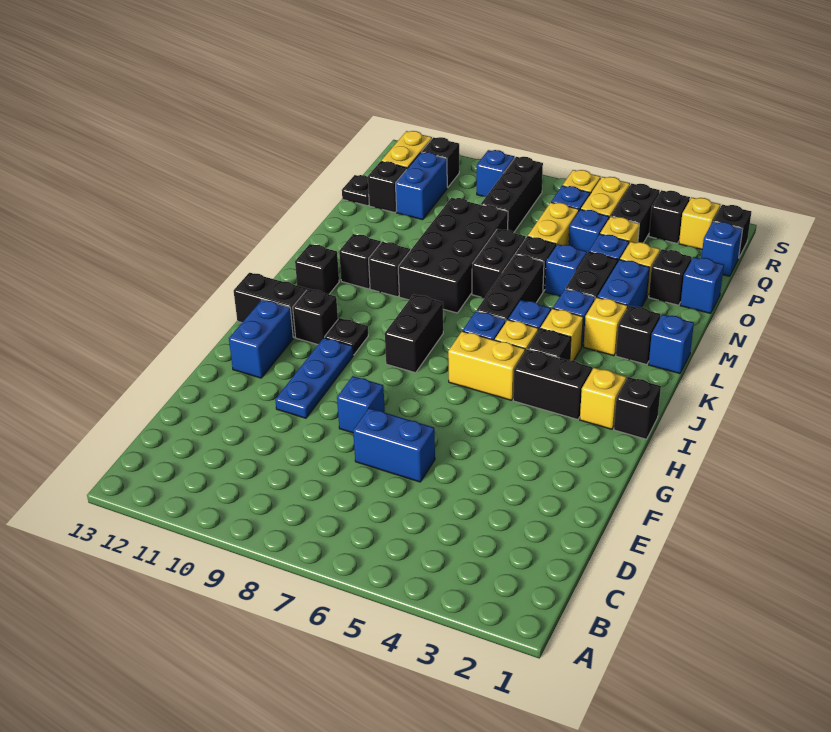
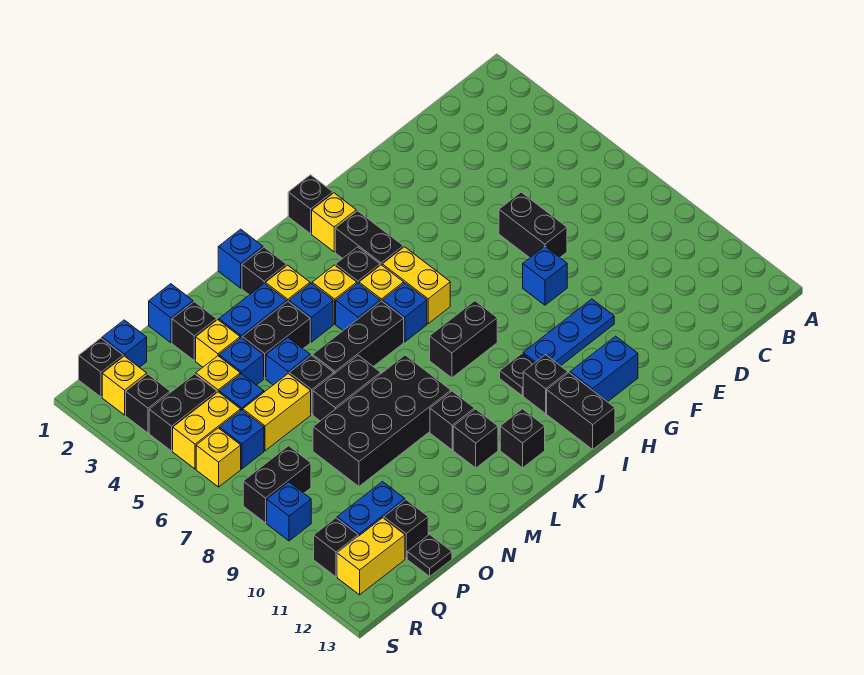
blue 1x2 brick [353,408,435,482] -> black 1x2 brick [499,192,567,258]
black 1x3 brick [481,157,543,232] -> black 1x2 brick [243,446,311,523]

